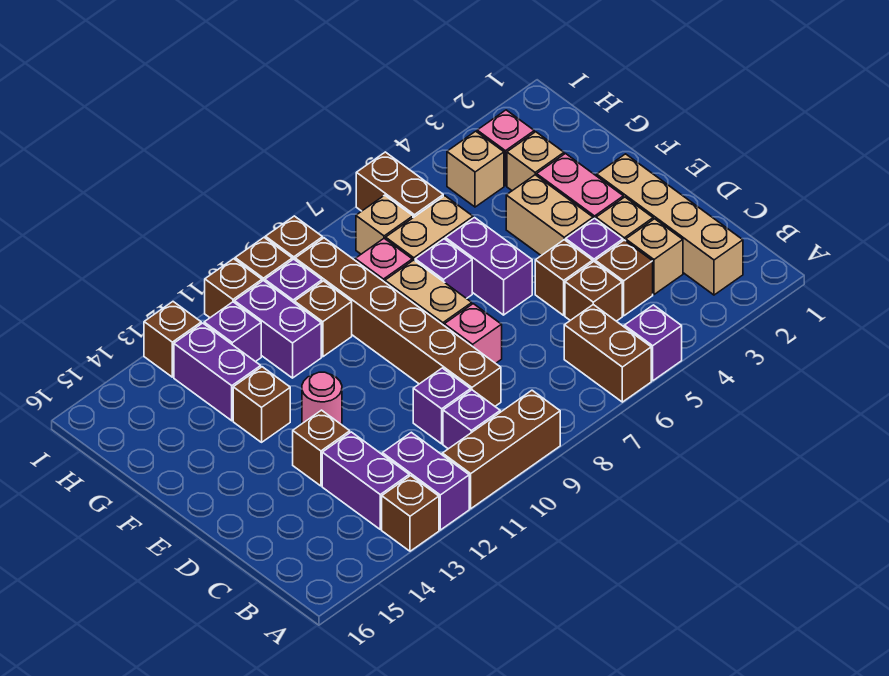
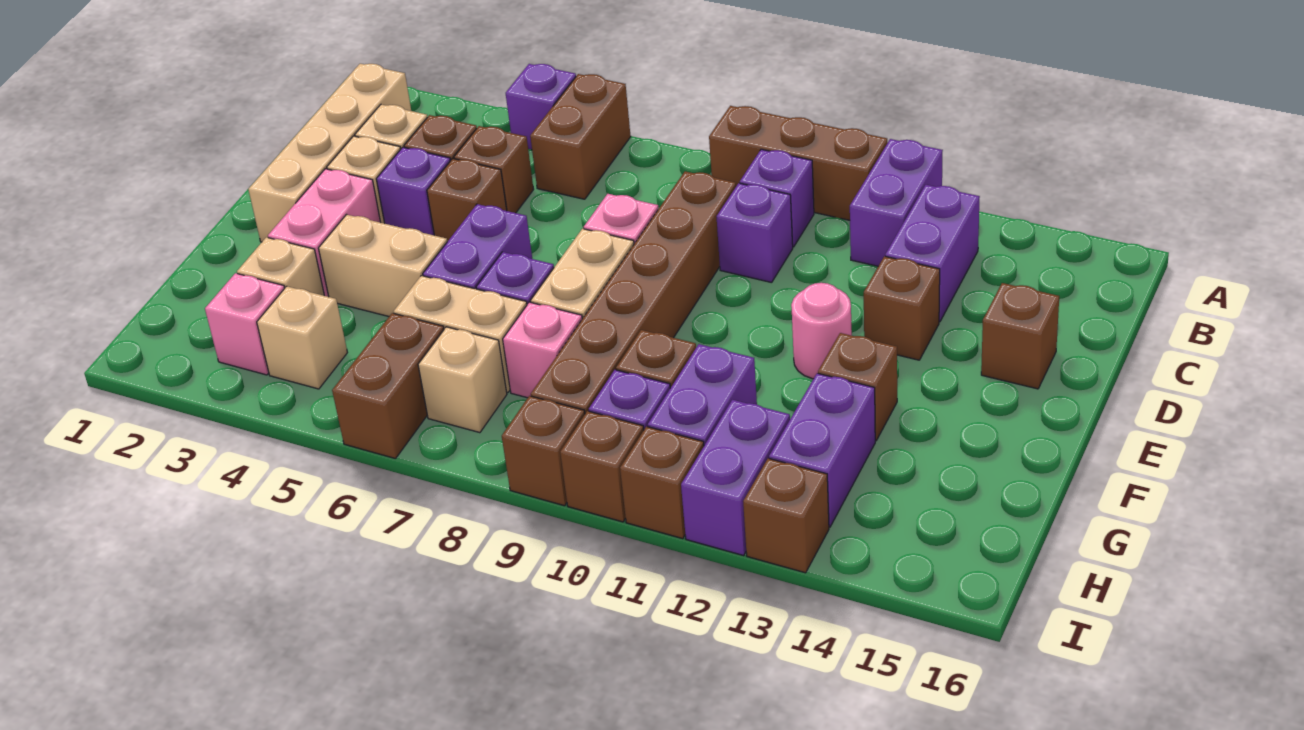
brown 1x1 brick [382,476,439,551] -> brown 1x1 brick moved to [981,283,1059,389]
tan 1x2 brick [506,175,593,256] -> tan 1x2 brick turned to [318,215,447,316]
purple 1x1 brick [204,302,261,362] -> purple 1x2 brick [681,400,790,555]

